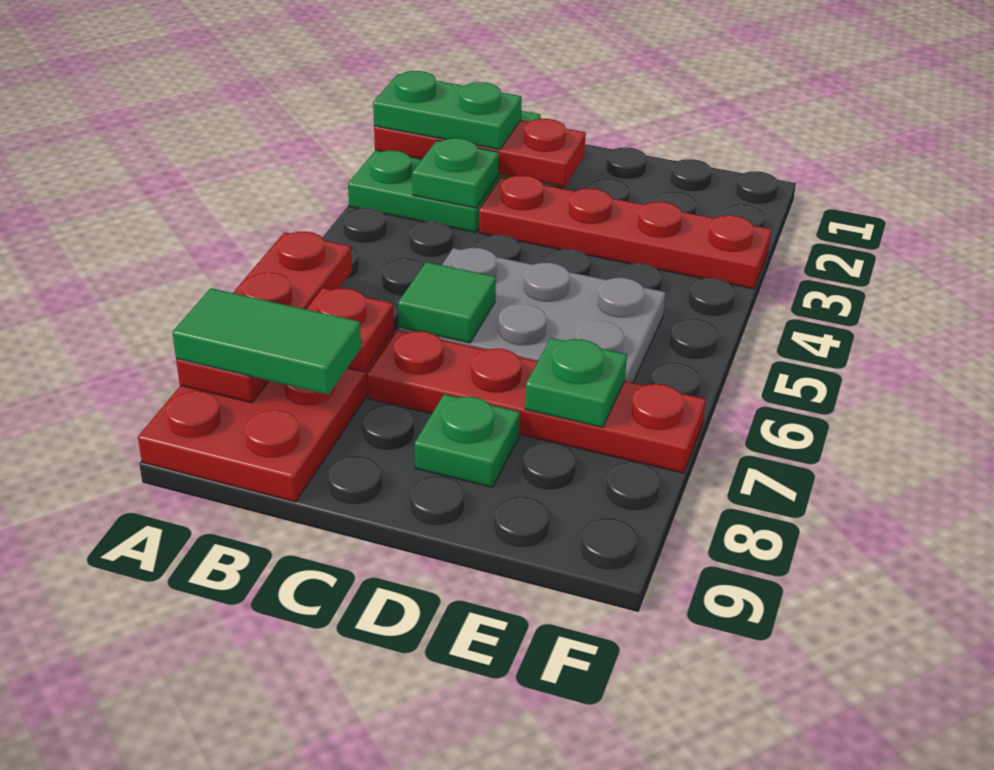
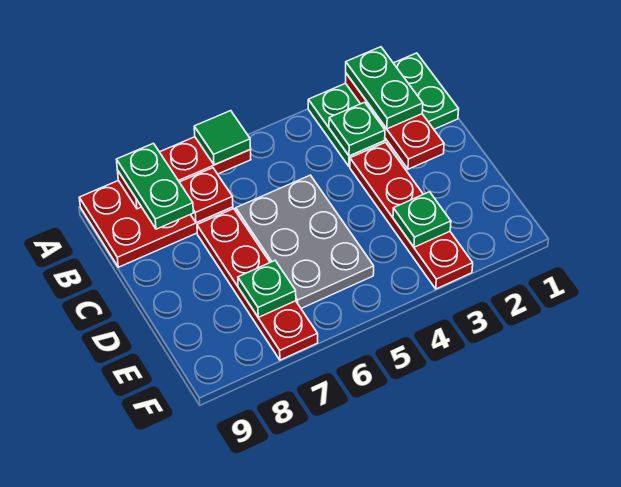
green 1x2 tile [172,288,361,395] -> green 1x2 plate [117,143,193,229]
green 1x1 tile [398,262,496,343] -> green 1x1 tile moved to [194,111,251,165]
green 1x1 plate [414,394,520,487] -> green 1x1 plate moved to [393,192,451,247]

